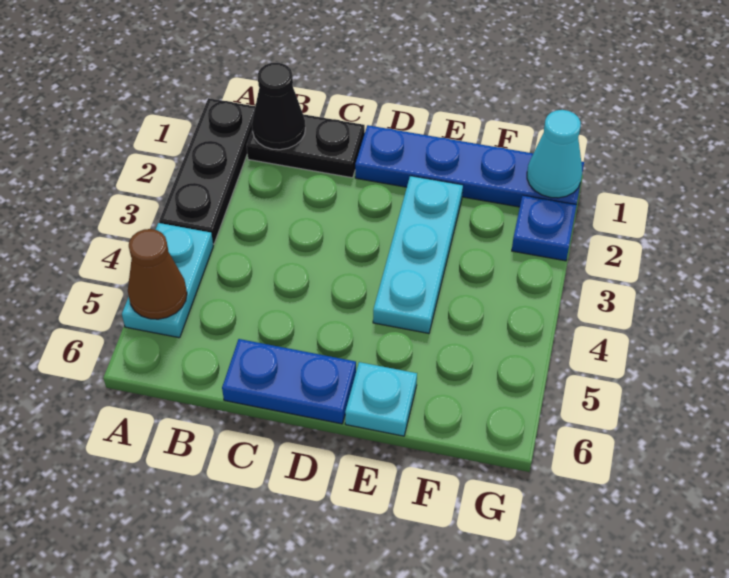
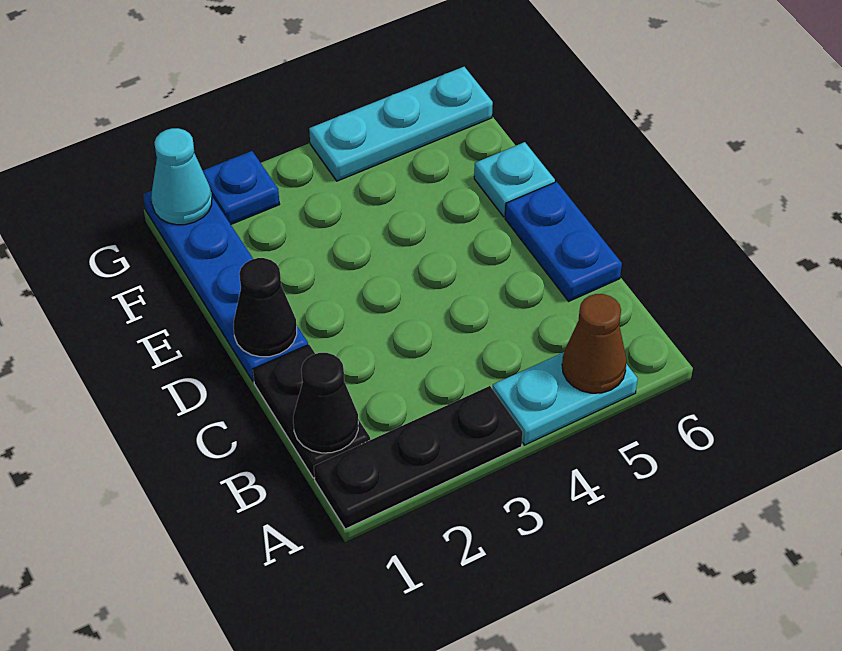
none -> black 1x1 cone [234,258,297,357]
cyan 1x3 plate [373,176,463,333] -> cyan 1x3 plate moved to [309,67,493,181]

